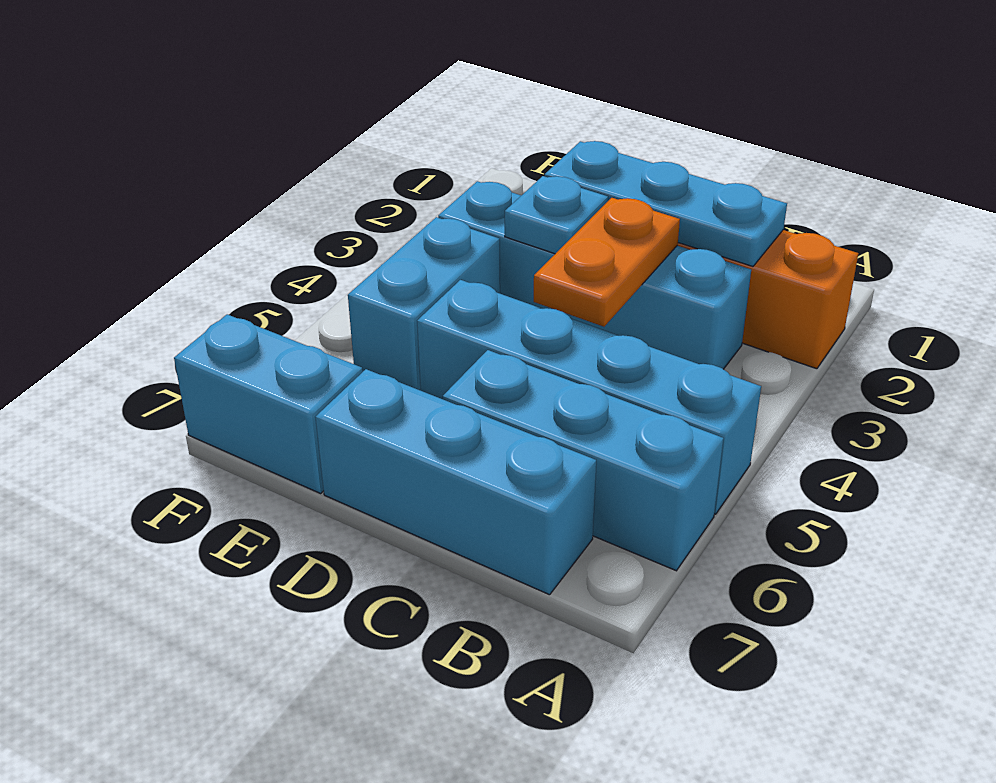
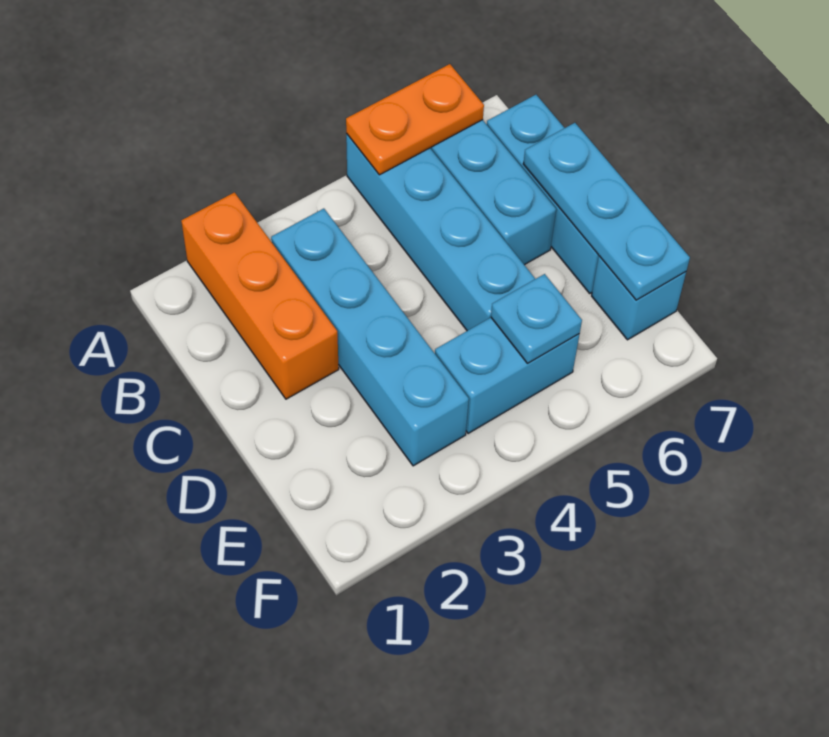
cyan 1x3 plate [545,141,787,266] -> cyan 1x3 plate moved to [523,123,690,300]
orange 1x2 plate [534,198,680,327] -> orange 1x2 plate moved to [346,64,484,175]
cyan 1x1 plate [505,176,608,254] -> cyan 1x1 plate moved to [491,274,582,363]
cyan 1x2 brick [174,314,363,493] -> cyan 1x1 brick [592,256,686,340]

